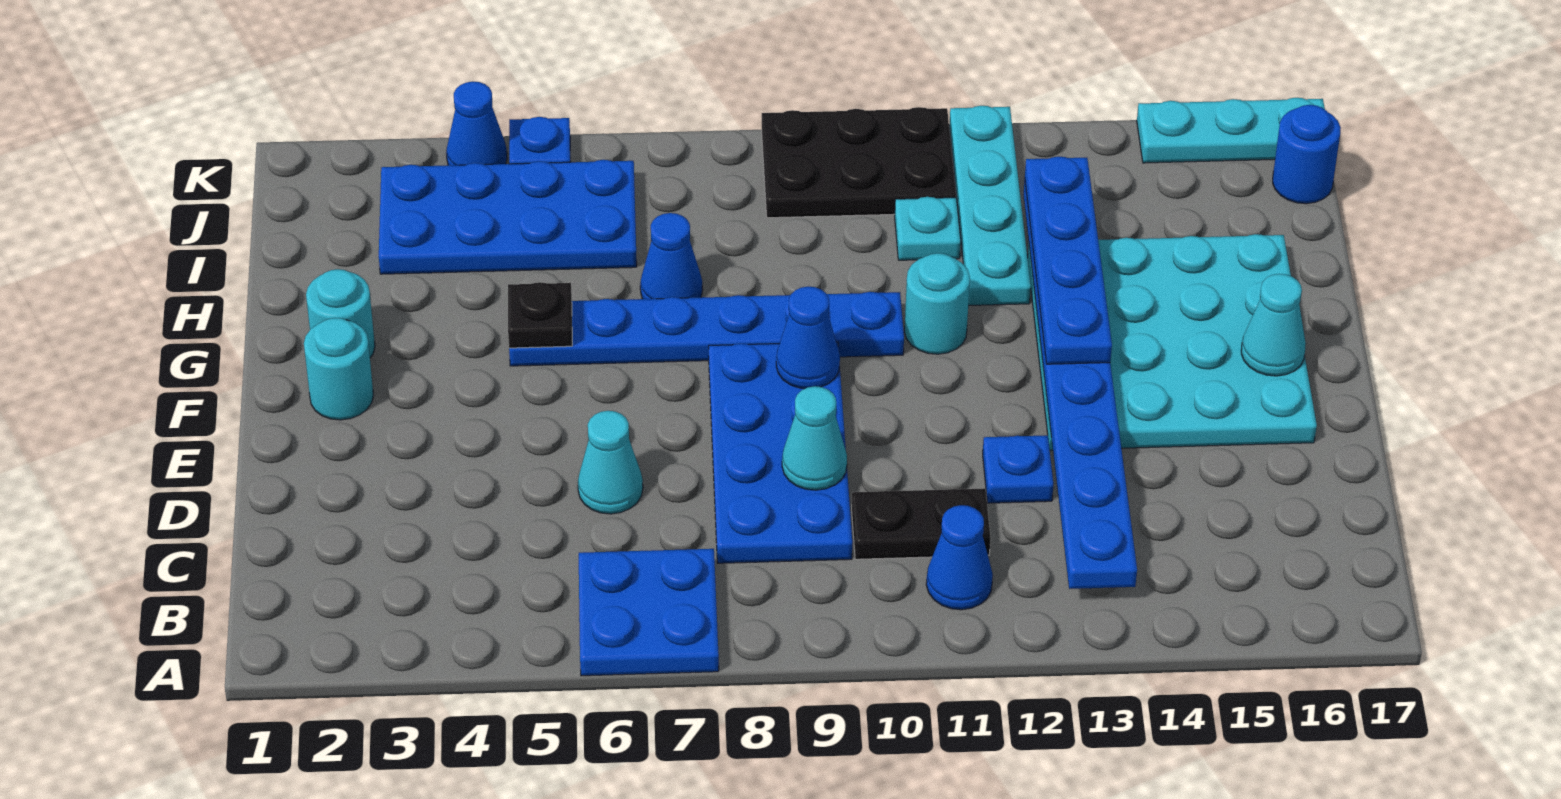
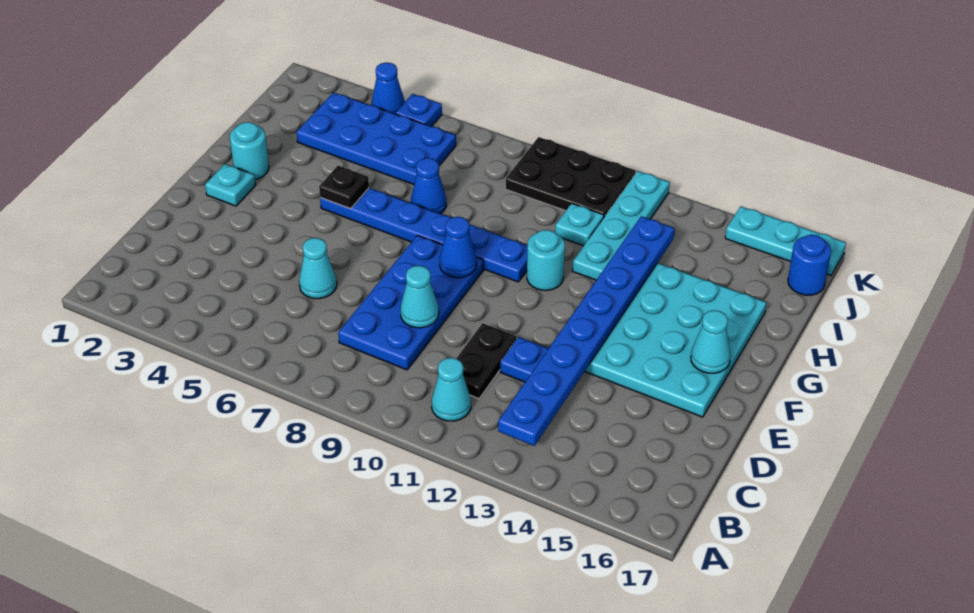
blue 2x2 plate [579,549,719,676] -> none
blue 1x1 cone [926,505,993,610] -> cyan 1x1 cone [432,358,471,421]
black 1x2 plate [852,488,991,559] -> black 1x2 plate turned to [456,323,517,399]
cyan 1x1 round brick [304,318,373,420] -> cyan 1x1 plate [205,164,256,206]
blue 1x4 plate [1025,157,1112,364] -> none

